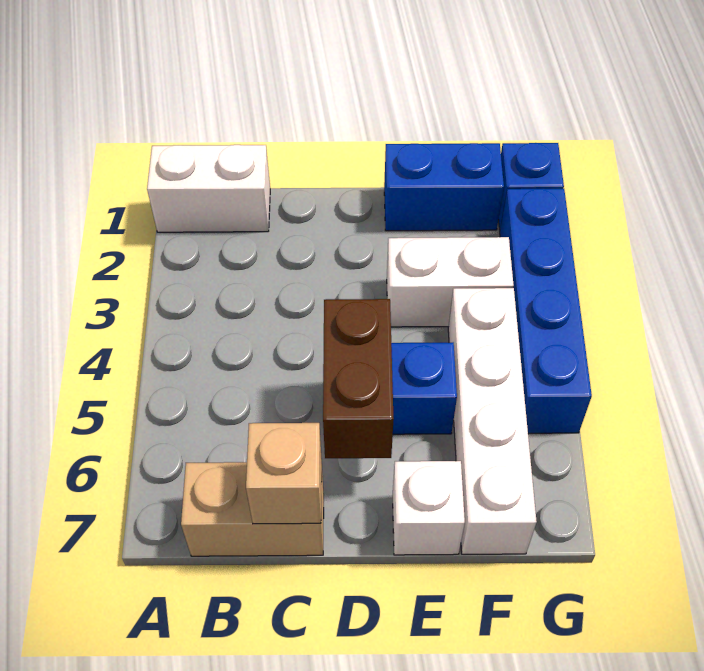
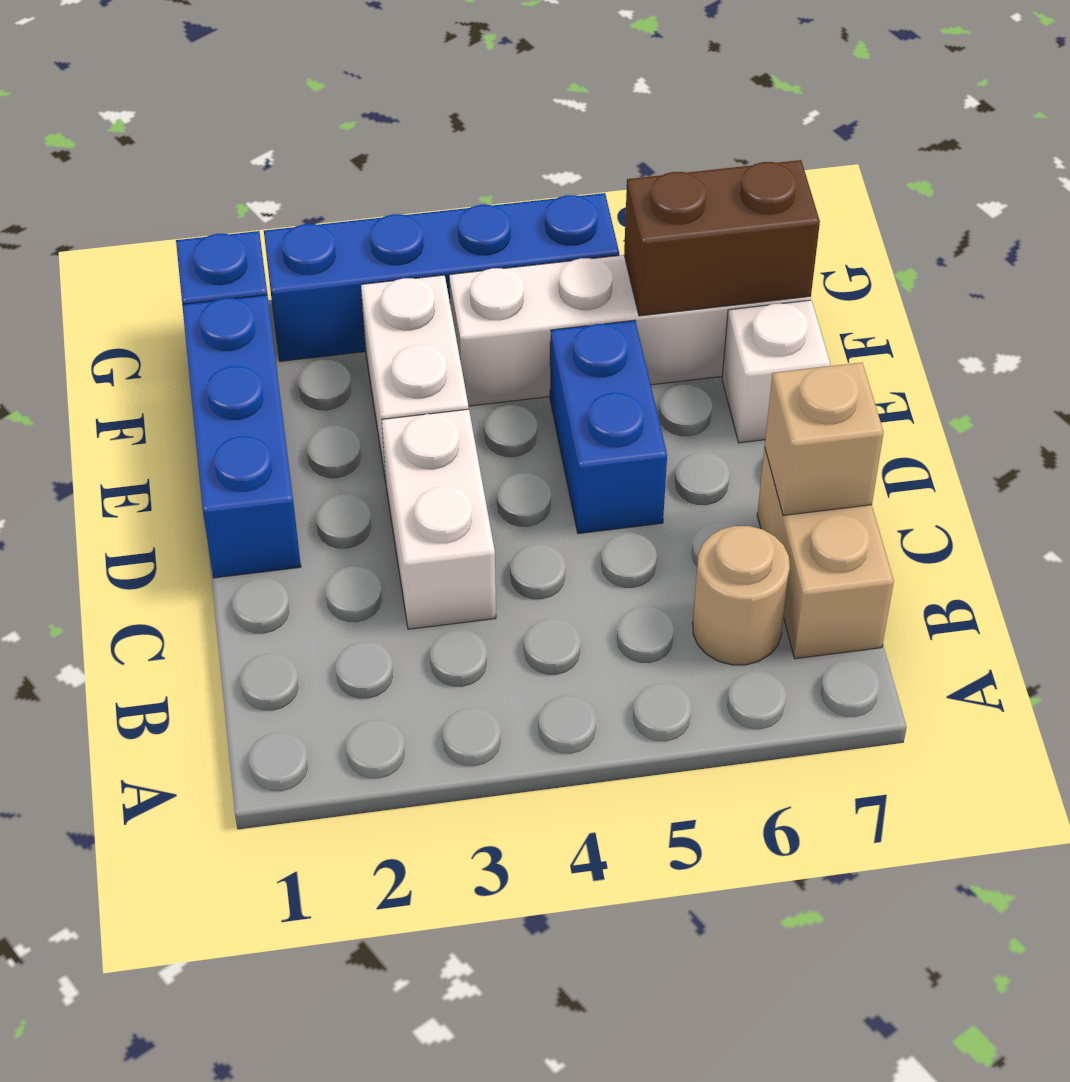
white 1x2 brick [147,145,270,232] -> white 1x2 brick moved to [382,409,496,629]
none -> tan 1x1 round brick [693,526,790,665]
brown 1x2 brick [323,299,394,458] -> brown 1x2 brick moved to [624,160,820,316]
blue 1x2 brick [384,143,504,231] -> blue 1x3 brick [182,295,301,578]

